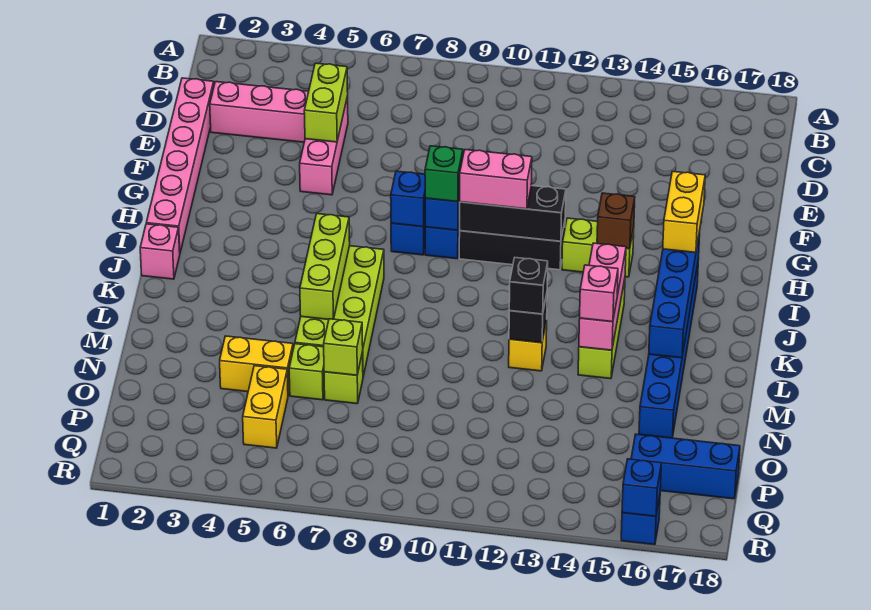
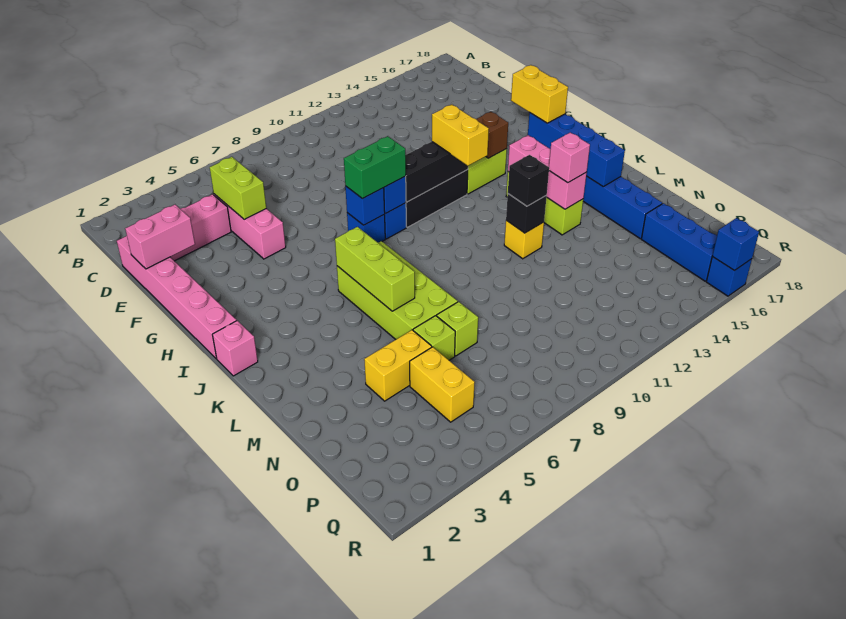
green 1x1 brick [425,146,463,202] -> green 1x2 brick [344,136,406,199]
pink 1x2 brick [459,150,532,209] -> pink 1x2 brick moved to [125,205,195,269]
none -> yellow 1x2 brick [432,104,489,166]
lime 1x1 brick [324,319,363,375] -> none
blue 1x3 brick [631,434,740,499] -> blue 1x3 brick turned to [641,203,717,281]

